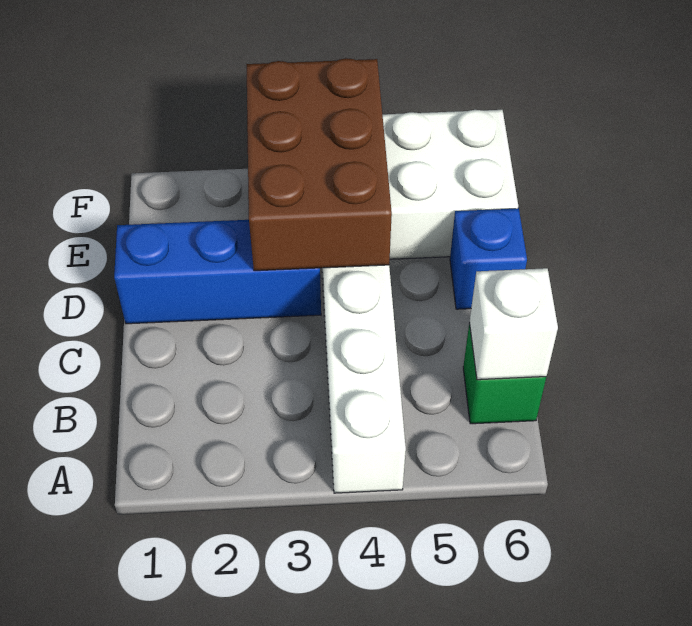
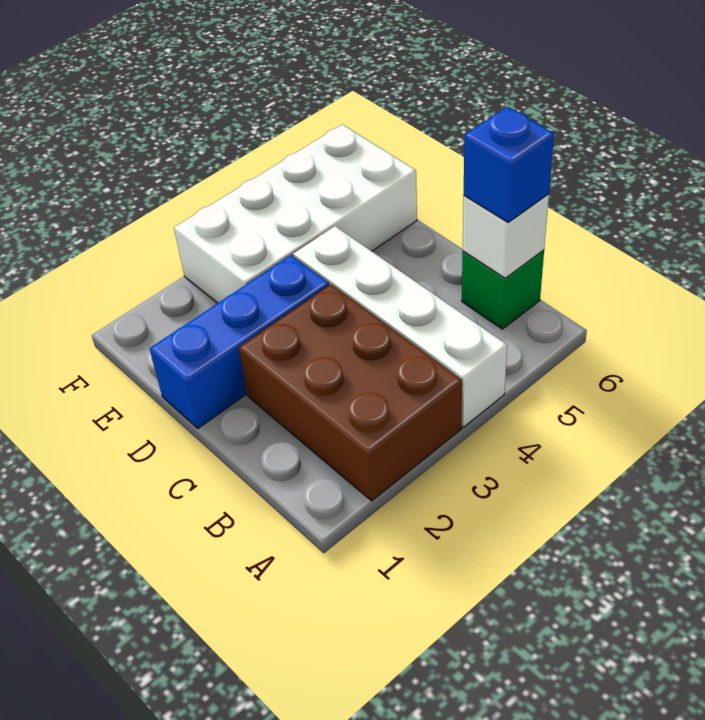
brown 2x3 brick [246,58,392,271] -> brown 2x3 brick moved to [239,285,462,501]
blue 1x1 brick [450,208,527,309] -> blue 1x1 brick moved to [463,107,554,222]

